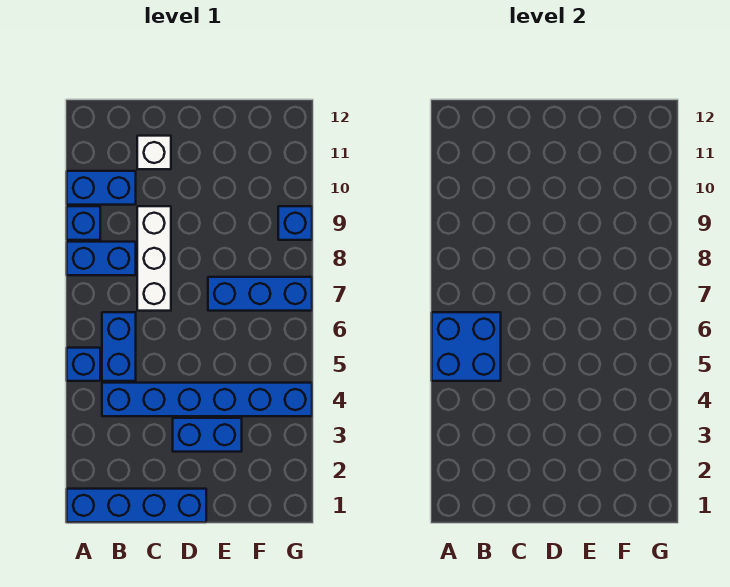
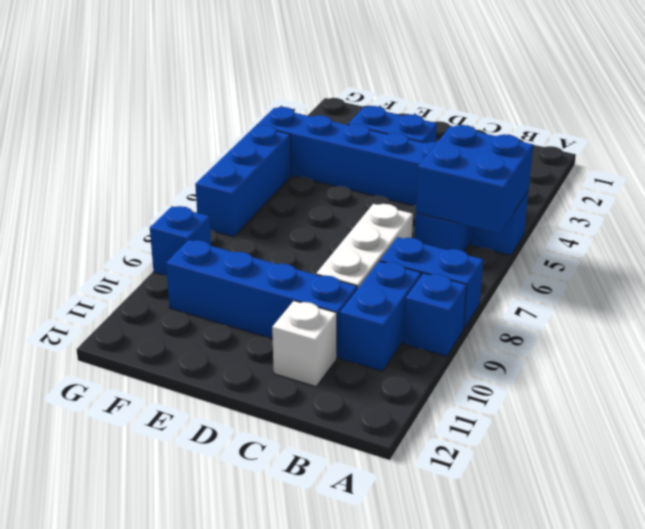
blue 1x4 brick [67,489,206,522] -> blue 1x4 brick moved to [166,240,357,358]
blue 1x2 brick [67,171,136,205] -> blue 1x2 brick turned to [340,261,421,371]
blue 1x3 brick [208,277,312,311] -> blue 1x3 brick turned to [195,125,291,237]

